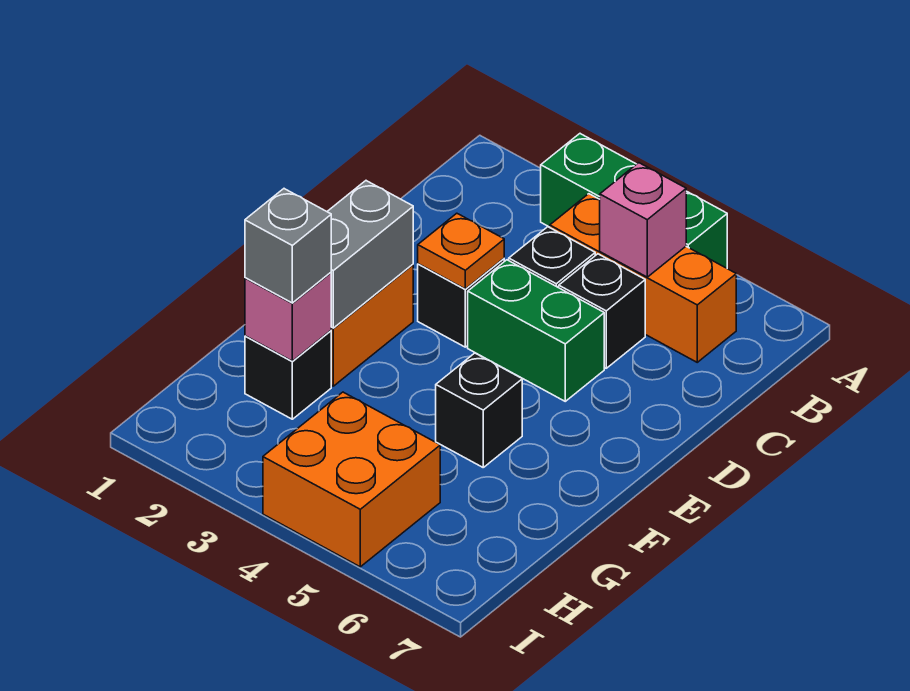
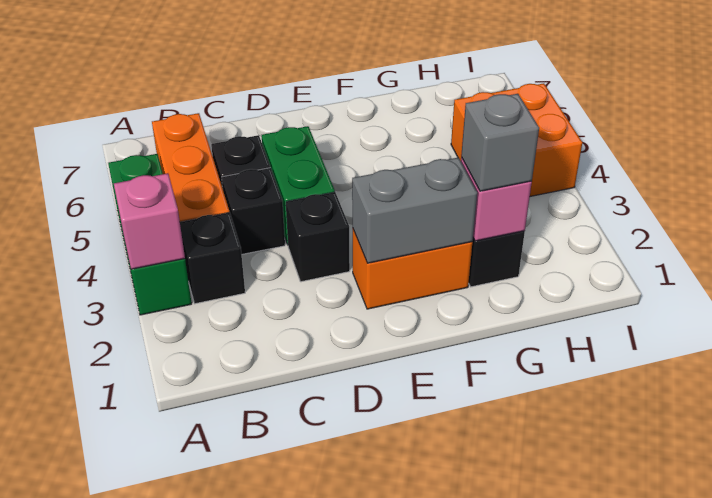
pink 1x1 brick [600,163,686,277] -> pink 1x1 brick moved to [114,173,185,269]
orange 1x1 plate [418,213,504,289] -> none
black 1x1 brick [436,353,522,467] -> black 1x1 brick moved to [180,212,245,304]

